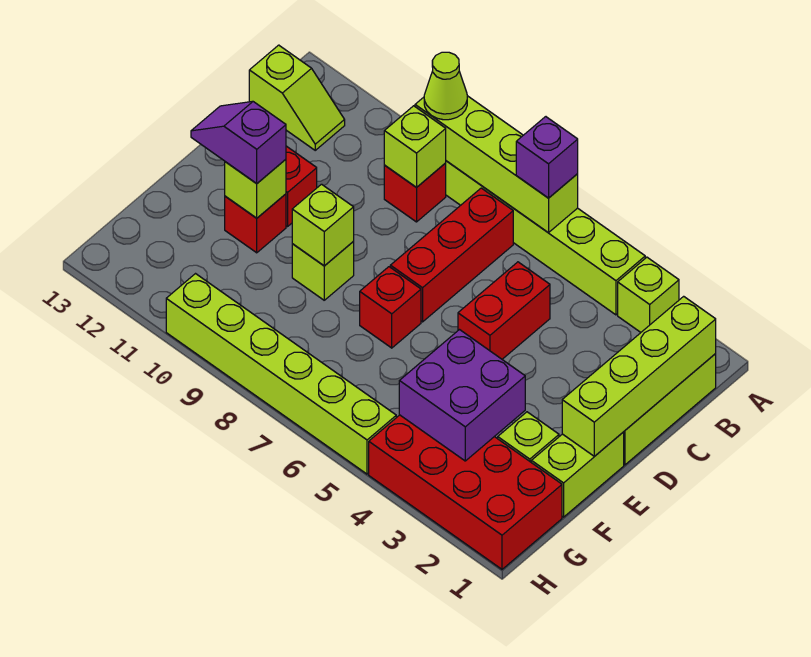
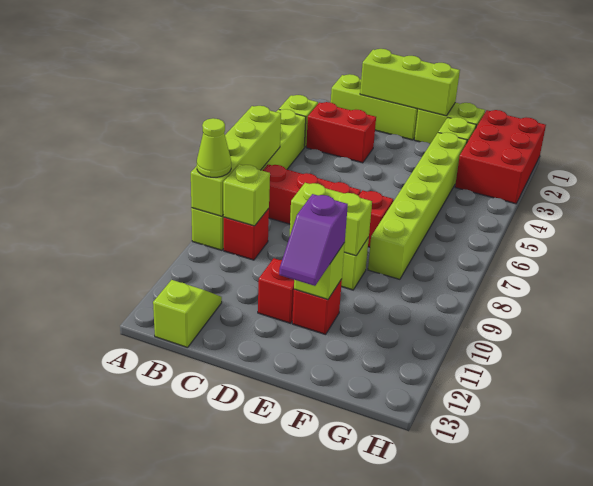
purple 1x1 brick [516,117,578,198] -> none
lime 1x4 brick [562,296,716,456] -> lime 1x3 brick [360,49,460,116]
red 1x2 brick [458,262,550,359] -> red 1x2 brick moved to [306,102,376,163]
lime 1x1 brick [292,184,354,266] -> lime 1x2 brick [290,183,372,256]
purple 2x2 brick [399,330,525,461] -> none
red 2x4 brick [369,415,562,569] -> red 2x3 brick [455,110,546,204]
lime 1x6 brick [166,274,396,474] -> lime 1x6 brick moved to [368,132,467,279]

